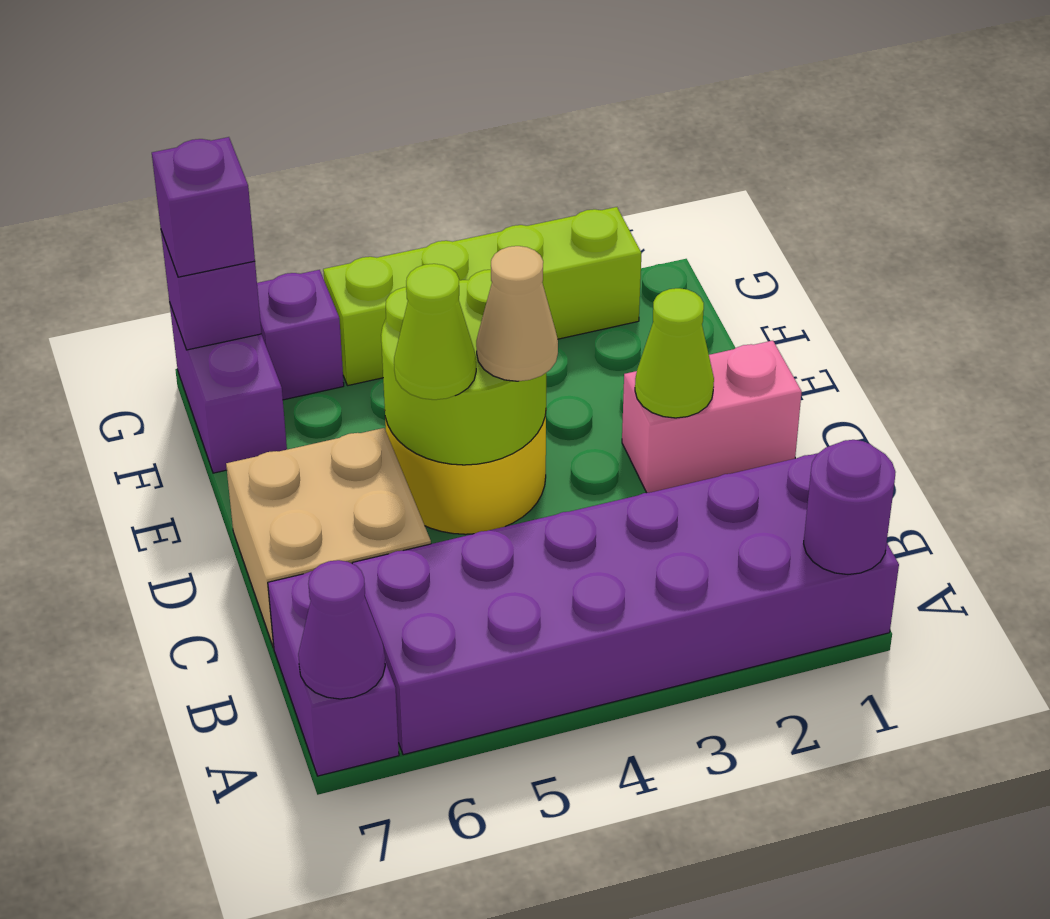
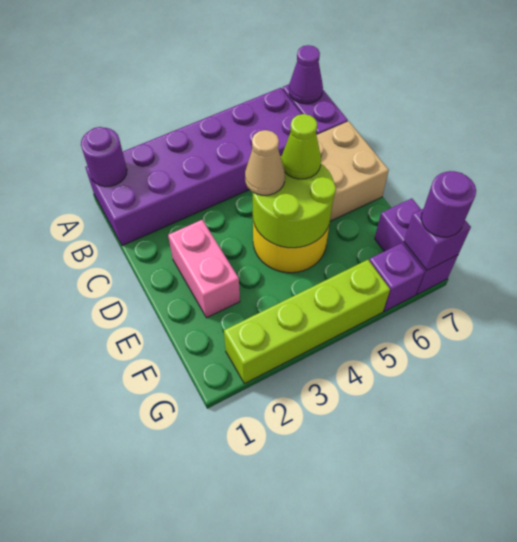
pink 1x2 brick [622,341,802,493] -> pink 1x2 brick turned to [168,220,240,318]
lime 1x1 cone [635,288,714,418] -> none
purple 1x1 brick [152,137,255,277] -> purple 1x1 round brick [421,171,476,237]

